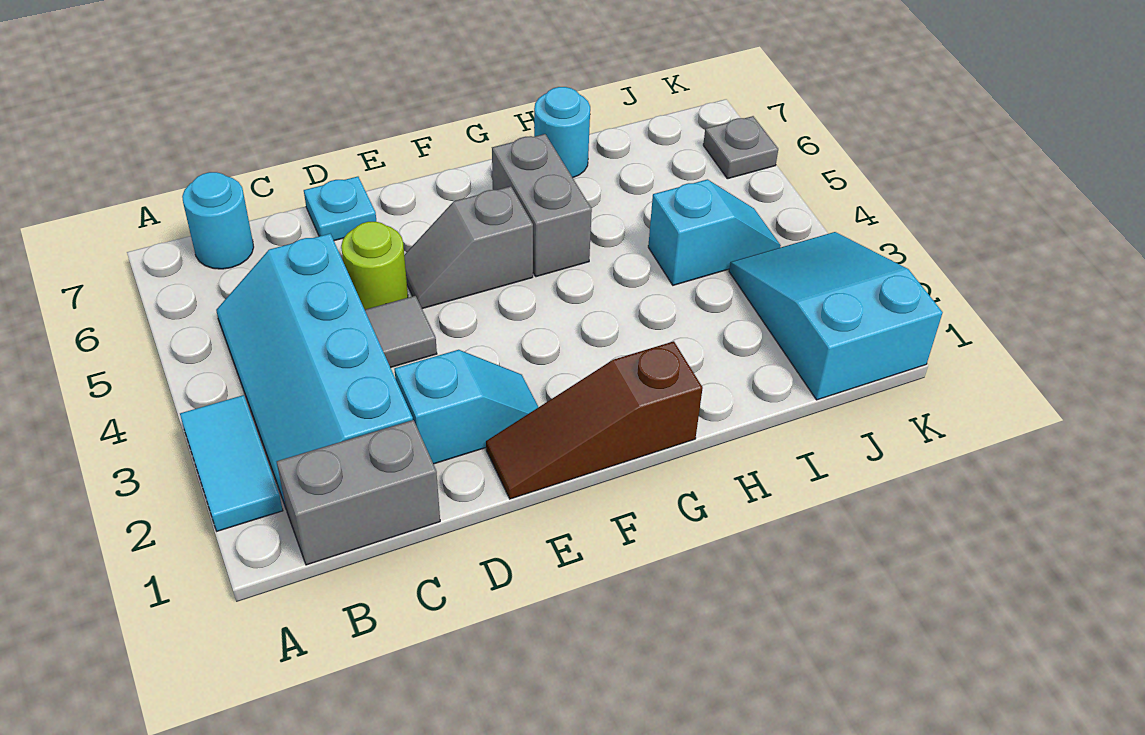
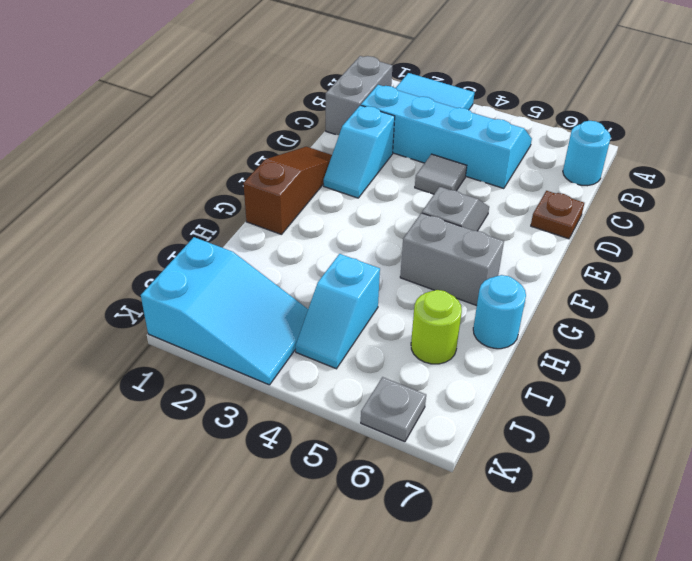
lime 1x1 round brick [341,222,408,310] -> lime 1x1 round brick moved to [411,290,462,364]
cyan 1x1 plate [304,177,376,241] -> brown 1x1 plate [531,191,584,239]

